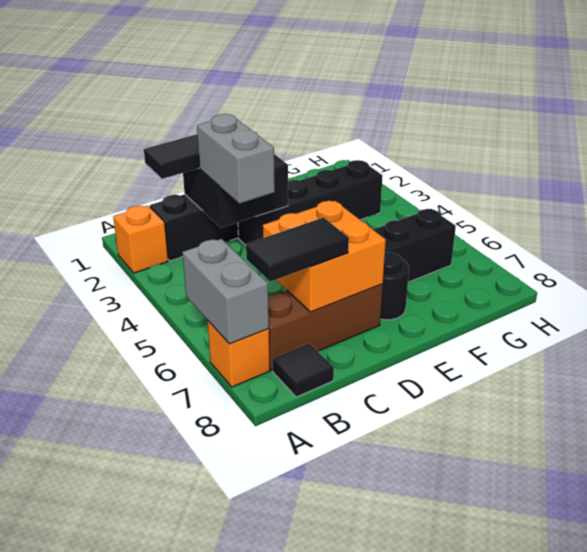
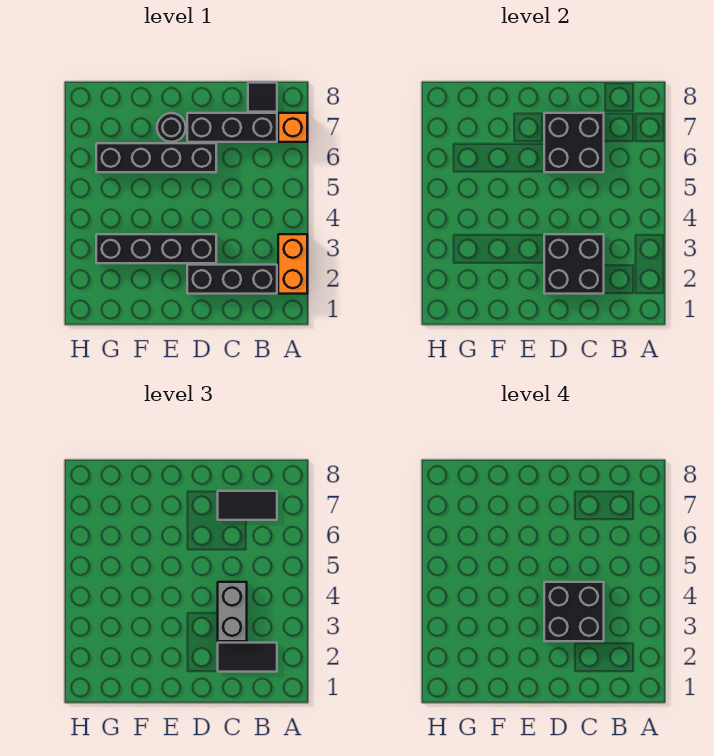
orange 1x1 brick [113,206,168,273] -> orange 1x2 brick [278,234,307,294]
grey 1x2 brick [183,239,269,344] -> none
brown 1x3 brick [268,284,383,370] -> black 1x3 brick [187,113,277,142]
none -> black 2x2 brick [544,582,604,641]
orange 2x2 brick [263,201,386,312] -> black 2x2 brick [544,113,604,172]

